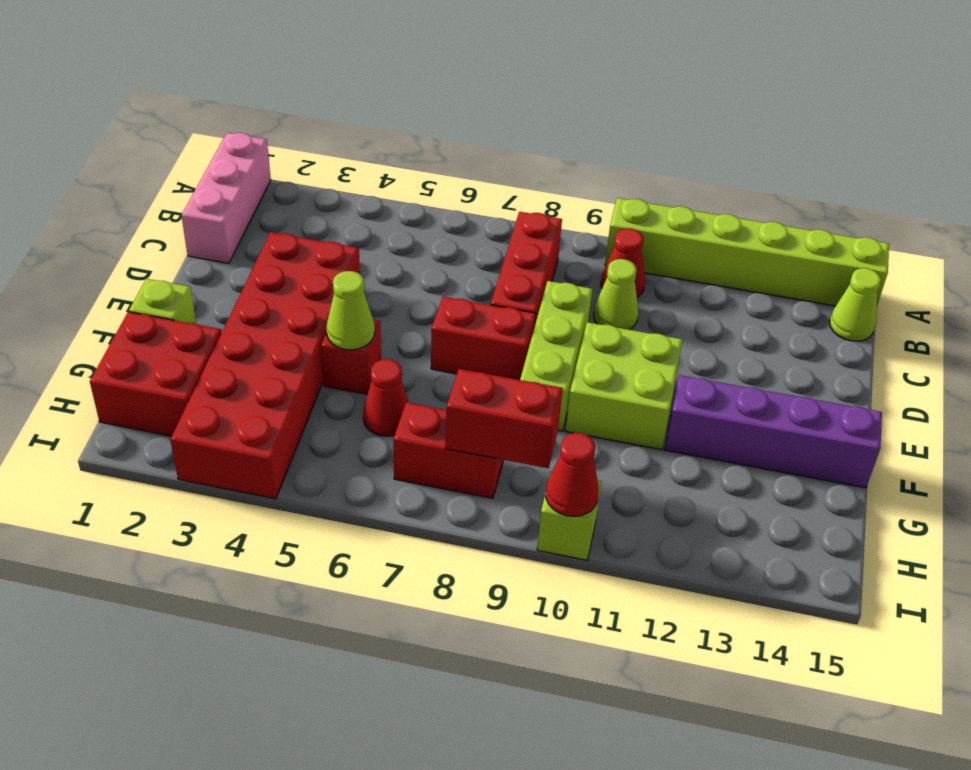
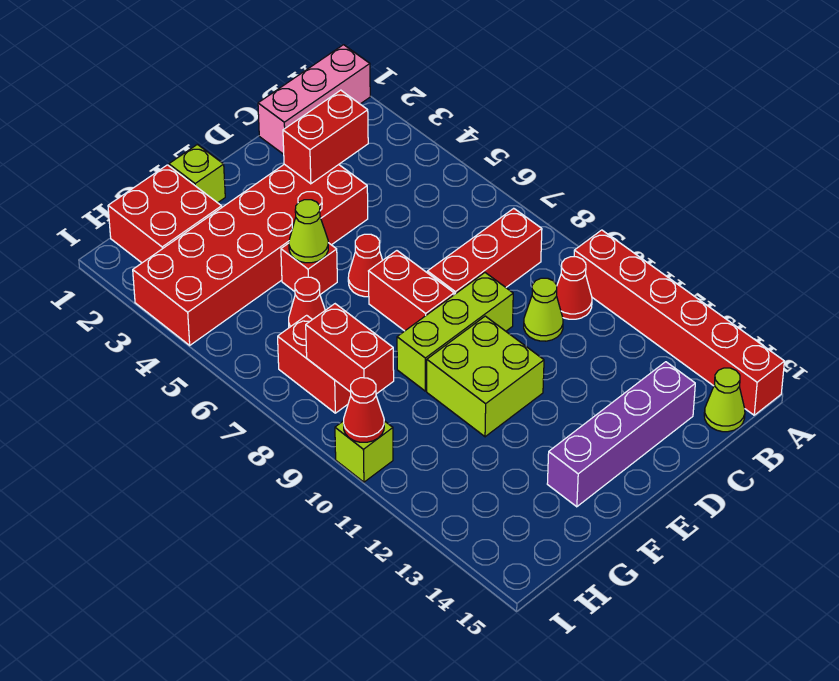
lime 1x6 brick [605,198,889,306] -> red 1x6 brick [574,230,784,415]
none -> red 1x2 brick [283,90,368,184]
none -> red 1x1 cone [348,234,383,297]
purple 1x4 brick [665,375,882,488] -> purple 1x4 brick turned to [547,362,695,507]

